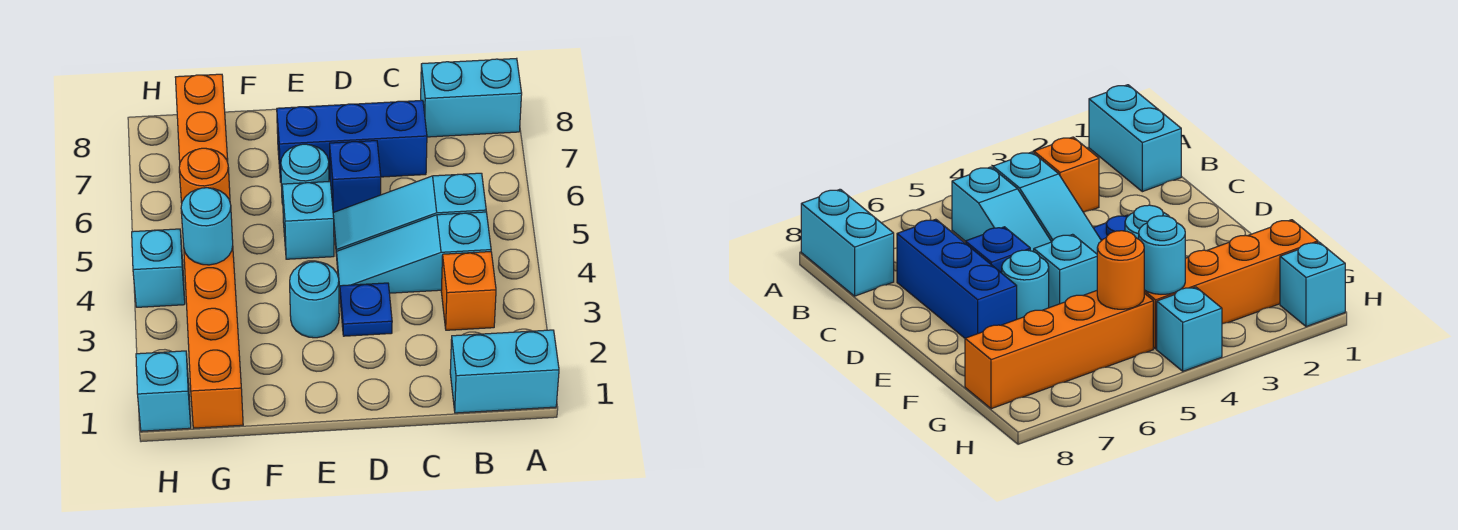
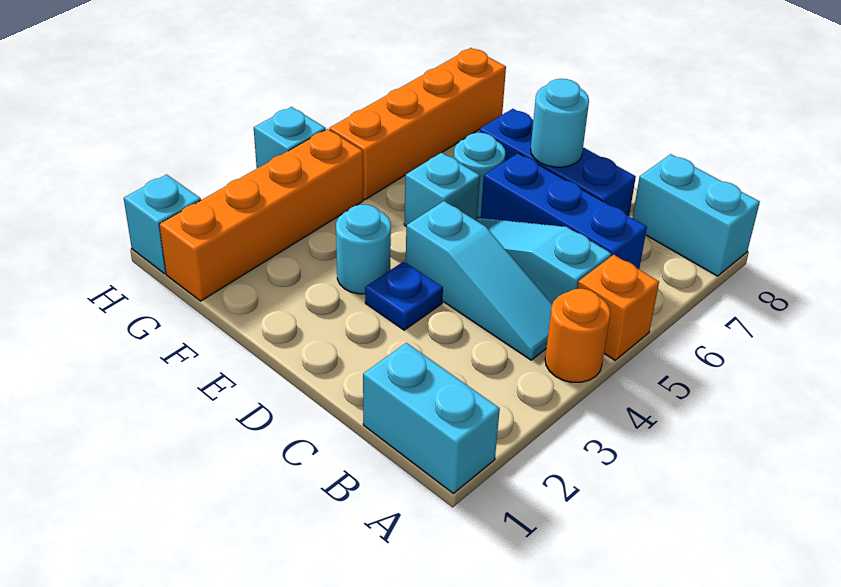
orange 1x1 brick [441,252,496,330] -> orange 1x1 brick moved to [577,255,659,360]
cyan 1x3 slope [337,212,491,293] -> cyan 1x3 slope turned to [406,201,552,360]
blue 1x1 brick [330,141,381,213] -> blue 1x3 brick [481,153,647,269]
cyan 1x1 round brick [181,188,233,265] -> cyan 1x1 round brick moved to [531,79,589,167]
orange 1x1 round brick [179,148,230,203] -> orange 1x1 round brick moved to [545,289,610,382]

